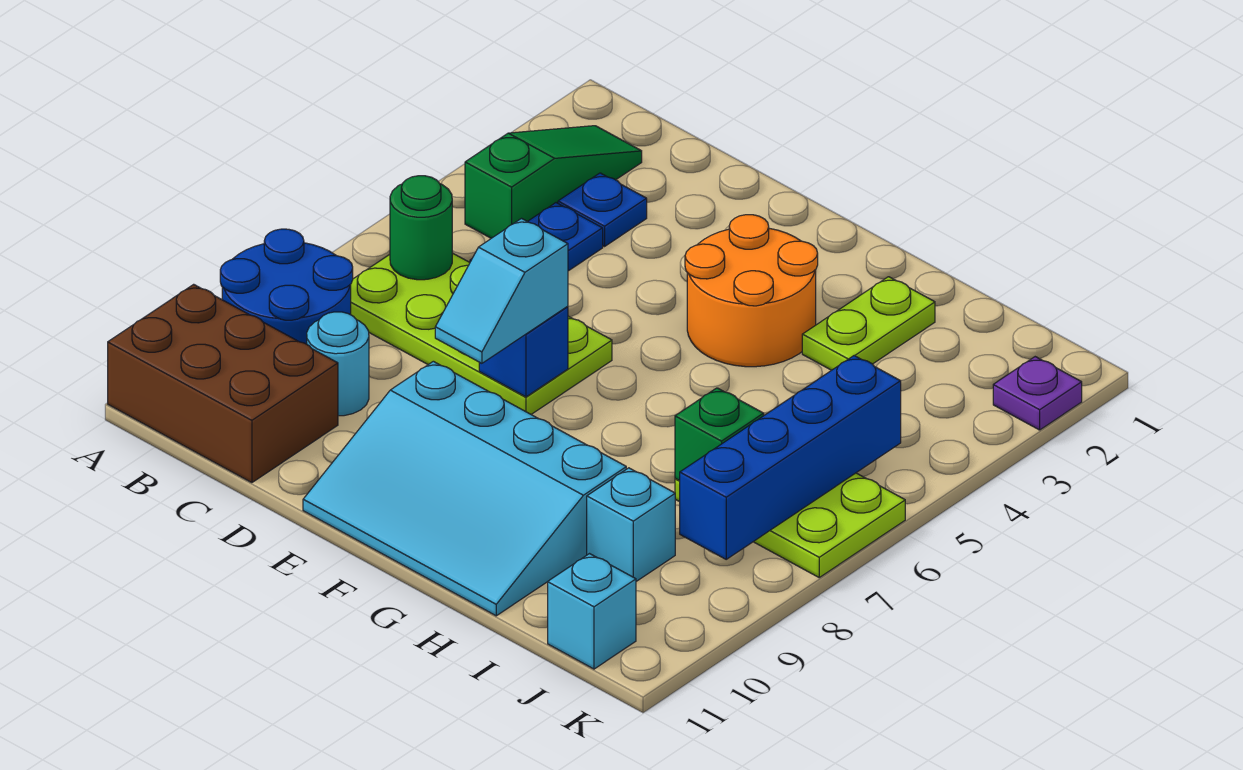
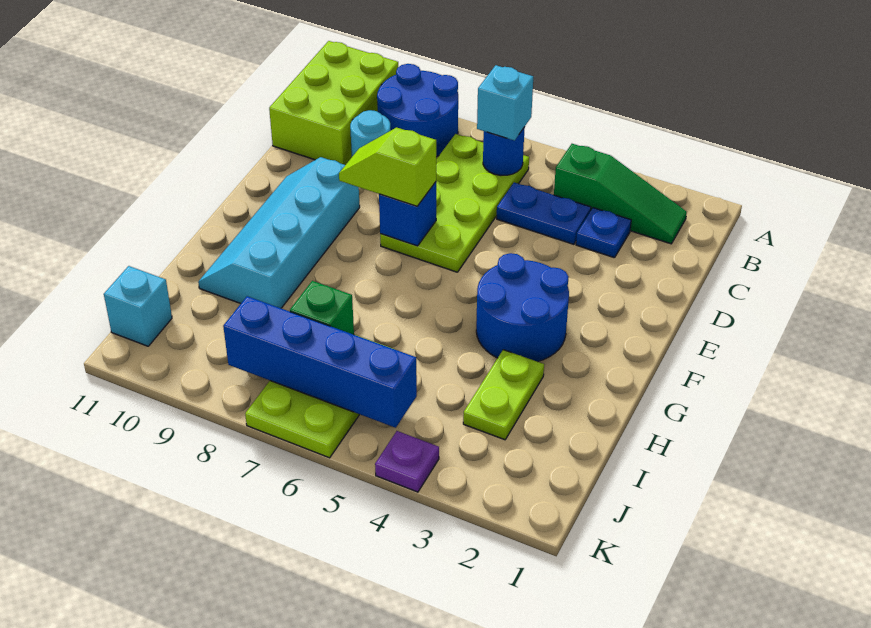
brown 2x3 brick [108,284,338,483] -> lime 2x3 brick [269,41,398,165]
green 1x1 round brick [390,176,452,280] -> blue 1x1 round brick [483,127,525,176]
cyan 1x2 slope [435,219,568,363] -> lime 1x2 slope [339,127,436,206]
cyan 3x4 slope [303,361,626,616] -> cyan 2x4 slope [198,157,360,308]
orange 2x2 round brick [685,215,818,367] -> blue 2x2 round brick [476,253,569,362]
lime 1x2 plate [802,277,935,370] -> lime 1x2 plate turned to [463,350,544,440]
cyan 1x1 brick [587,468,675,581] -> cyan 1x1 brick moved to [477,65,533,141]
purple 1x1 plate [993,357,1082,430] -> purple 1x1 plate moved to [375,431,439,492]

